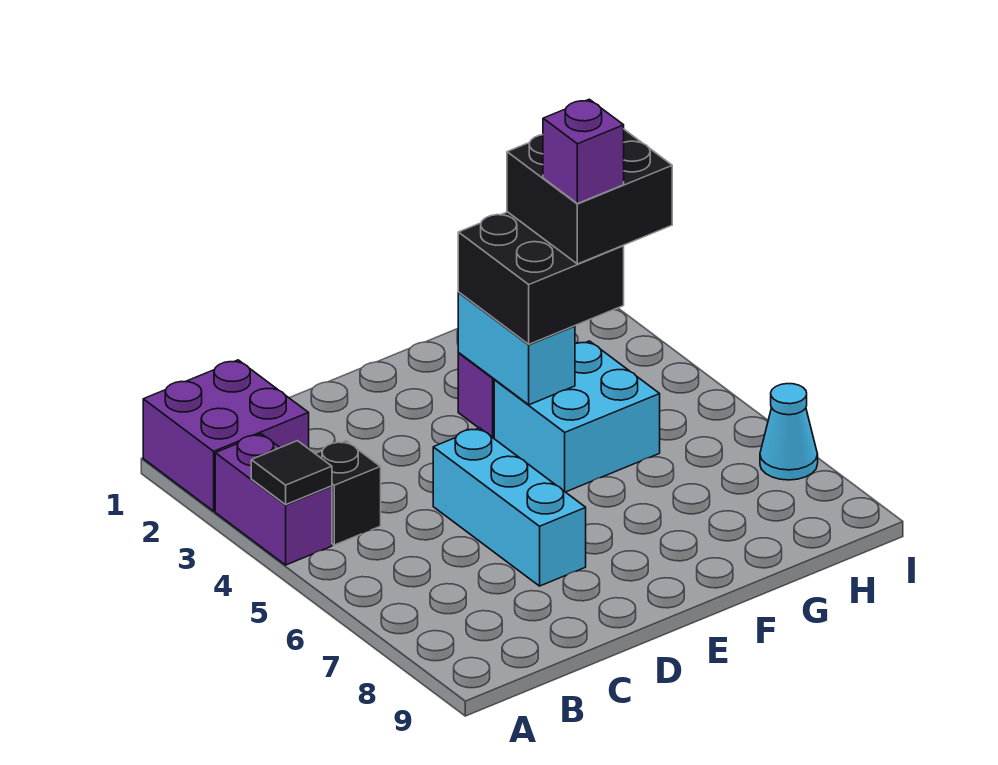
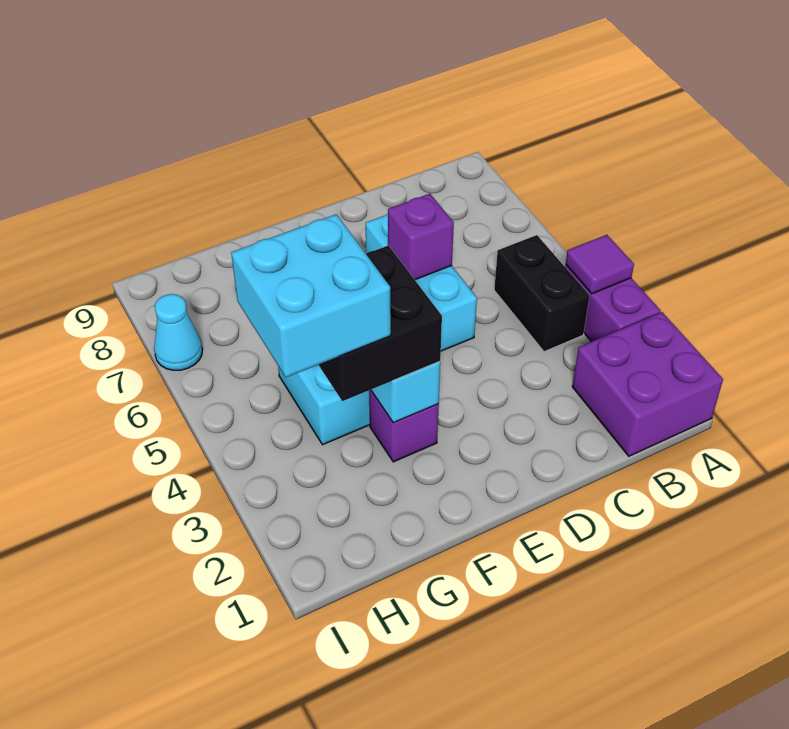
black 1x1 tile [251,441,332,504] -> purple 1x1 tile [566,235,634,294]
black 1x1 brick [315,441,381,545] -> black 1x2 brick [494,235,590,352]
black 2x2 brick [507,130,672,264] -> cyan 2x2 brick [231,214,391,377]
purple 1x1 brick [543,99,624,204] -> purple 1x1 brick moved to [388,194,454,280]

